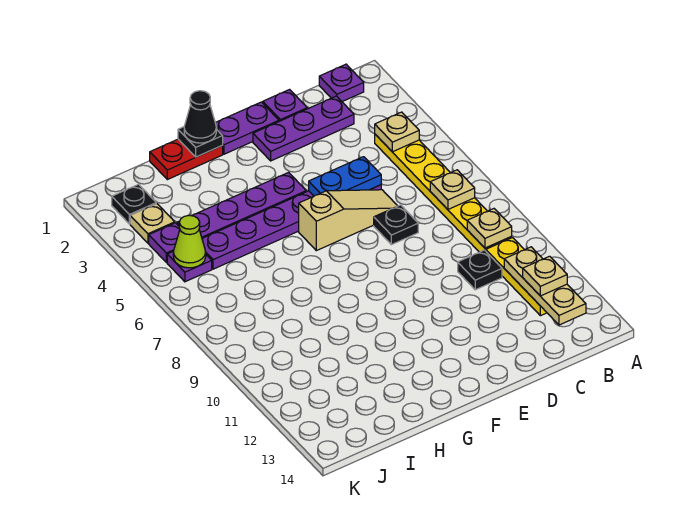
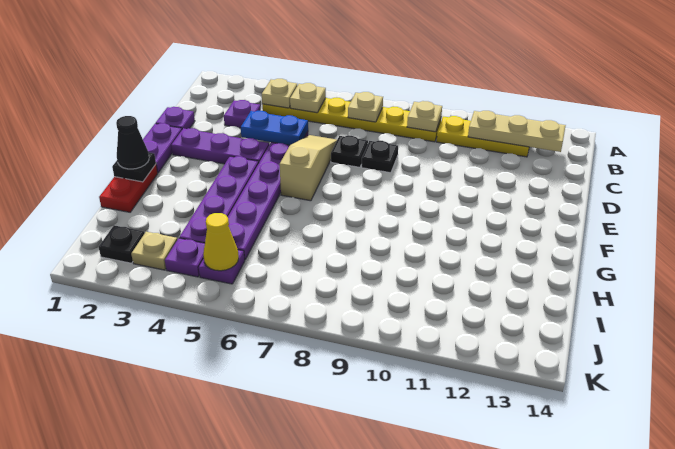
purple 1x1 plate [319,64,364,102] -> purple 1x1 plate moved to [224,100,261,128]
tan 1x1 plate [523,256,567,296] -> tan 1x1 plate moved to [290,83,326,113]
purple 1x3 plate [253,96,354,161] -> purple 1x3 plate turned to [171,128,269,164]
black 1x1 plate [458,250,502,290] -> black 1x1 plate moved to [362,141,398,173]
blue 1x2 plate [309,157,381,196] -> blue 1x2 plate turned to [241,111,308,145]
lime 1x1 cone [173,215,206,268] -> yellow 1x1 cone [203,213,239,271]

